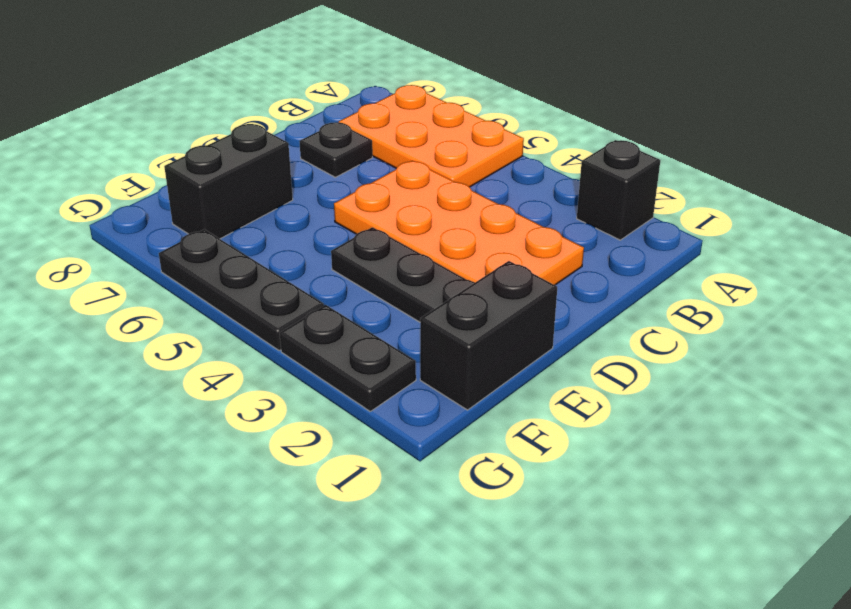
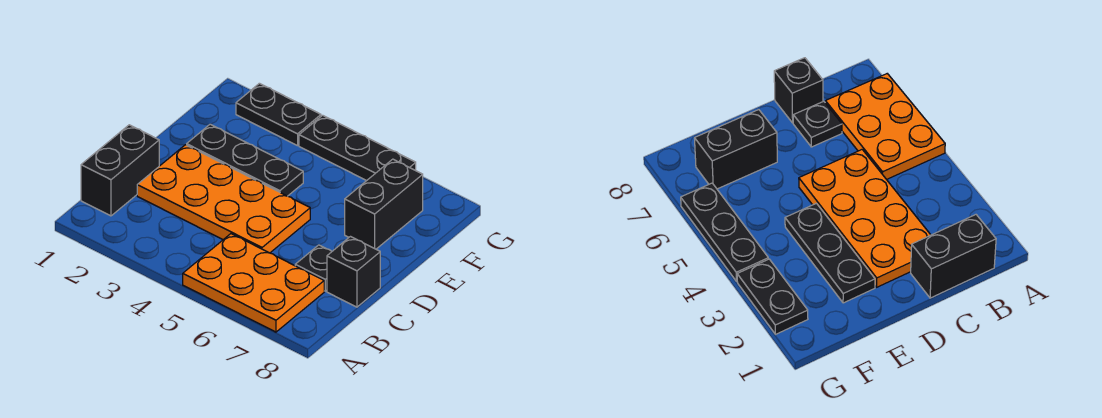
black 1x1 brick [577,140,660,240] -> black 1x1 brick moved to [327,237,380,307]
black 1x2 brick [420,261,557,410] -> black 1x2 brick moved to [81,125,159,216]

